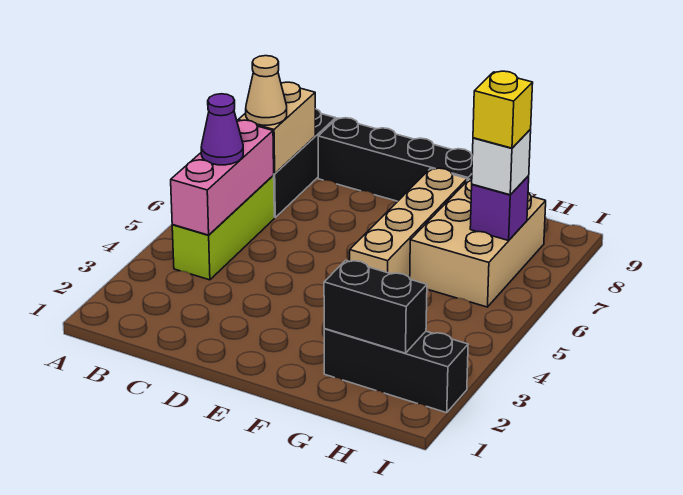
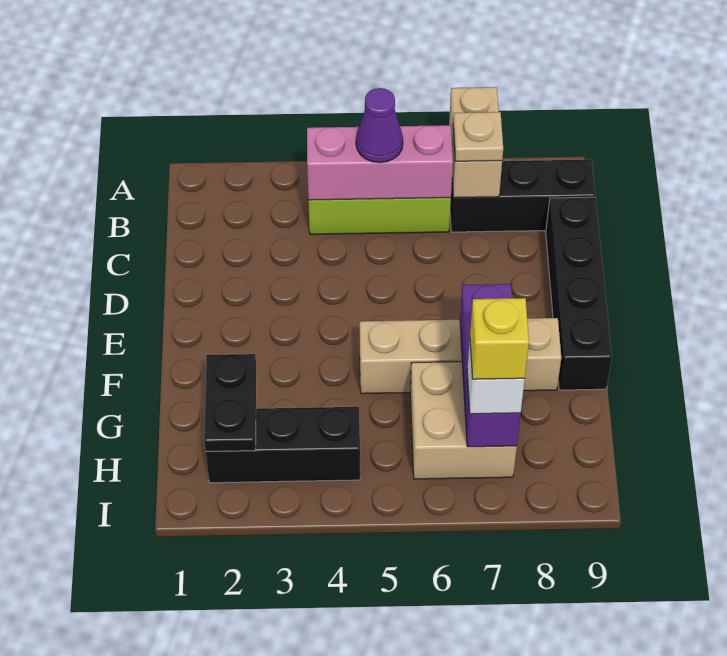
tan 1x2 brick [238,82,315,174] -> tan 1x2 brick turned to [449,87,502,198]
tan 1x1 cone [246,56,287,125] -> tan 1x1 plate [453,112,503,161]
black 1x3 brick [324,329,468,413] -> black 1x3 brick turned to [206,407,360,483]
black 1x2 brick [324,260,427,353] -> black 1x2 plate [204,354,256,451]
tan 2x3 brick [410,179,546,307] -> tan 2x2 brick [410,362,517,479]
purple 1x1 brick [470,176,529,240] -> purple 1x3 brick [460,284,521,447]

